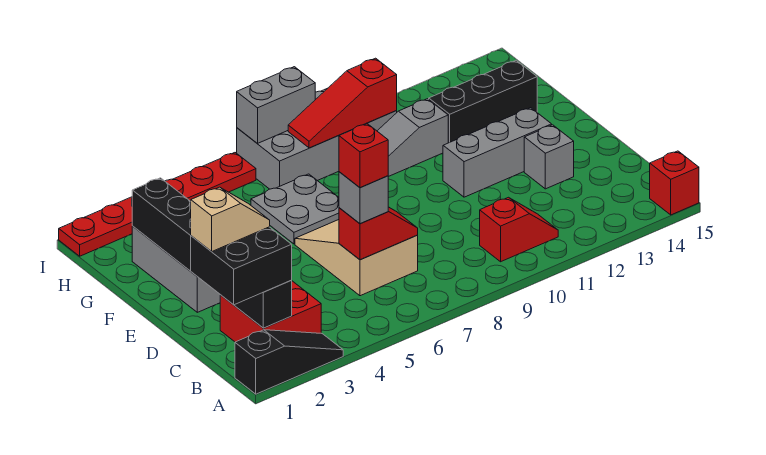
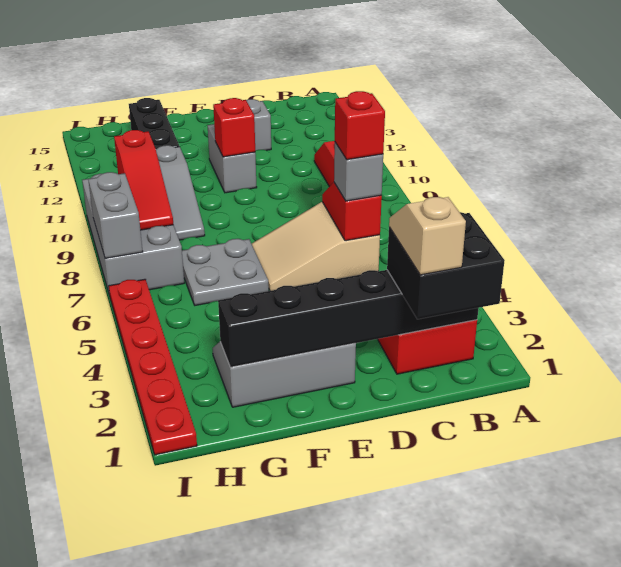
black 1x3 slope [235,330,343,394] -> none
red 1x1 brick [650,151,699,215] -> red 1x1 brick moved to [213,98,255,157]
grey 1x3 brick [443,108,552,197] -> grey 1x2 brick [208,124,257,193]

